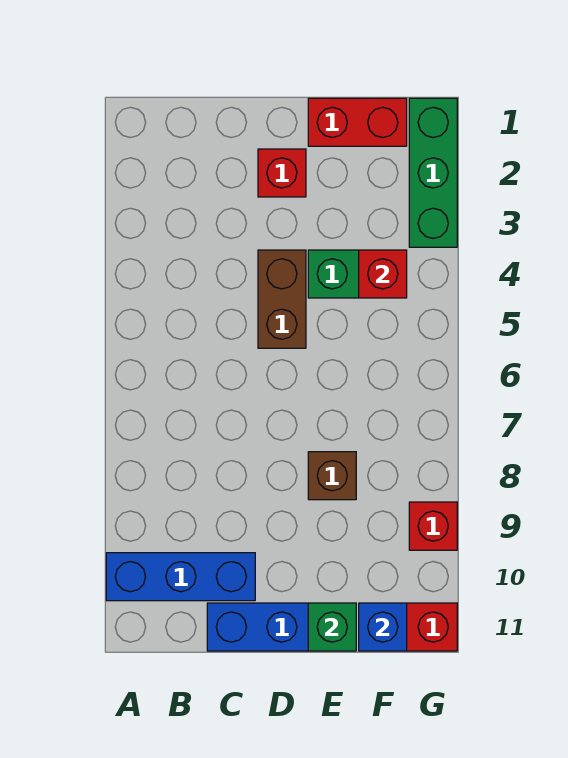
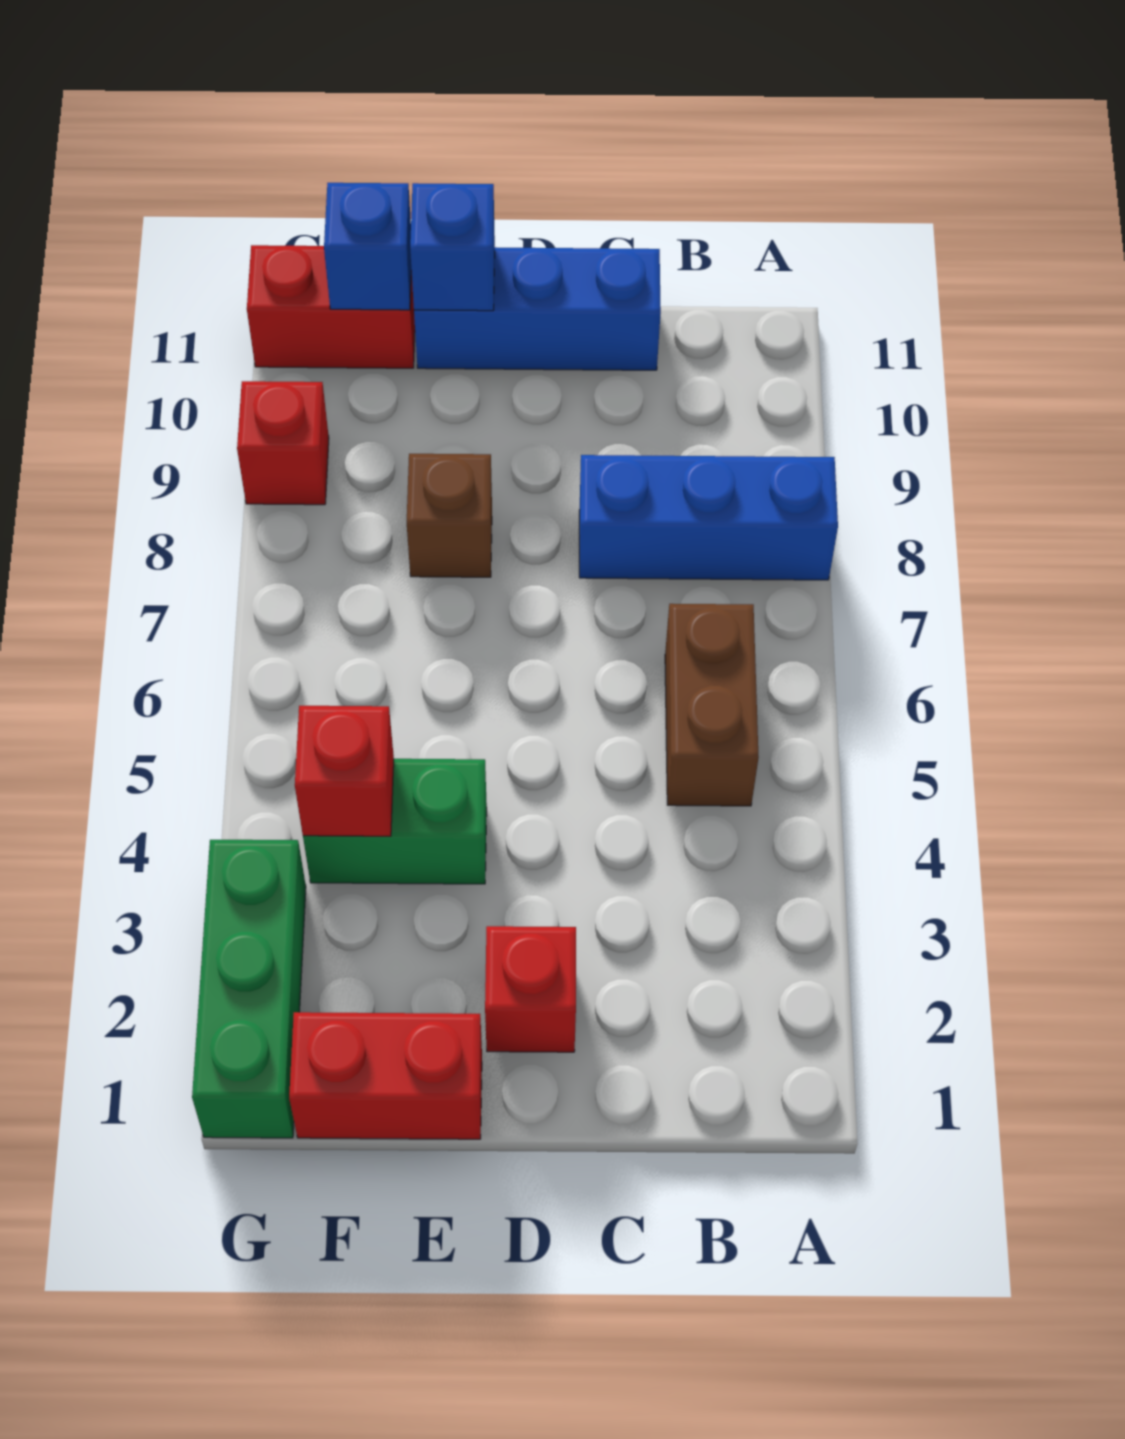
blue 1x3 brick [106,553,255,601] -> blue 1x3 brick moved to [579,455,838,580]
brown 1x2 brick [258,250,306,348] -> brown 1x2 brick moved to [665,604,759,806]
green 1x1 brick [308,603,356,651] -> blue 1x1 brick [410,183,495,311]

